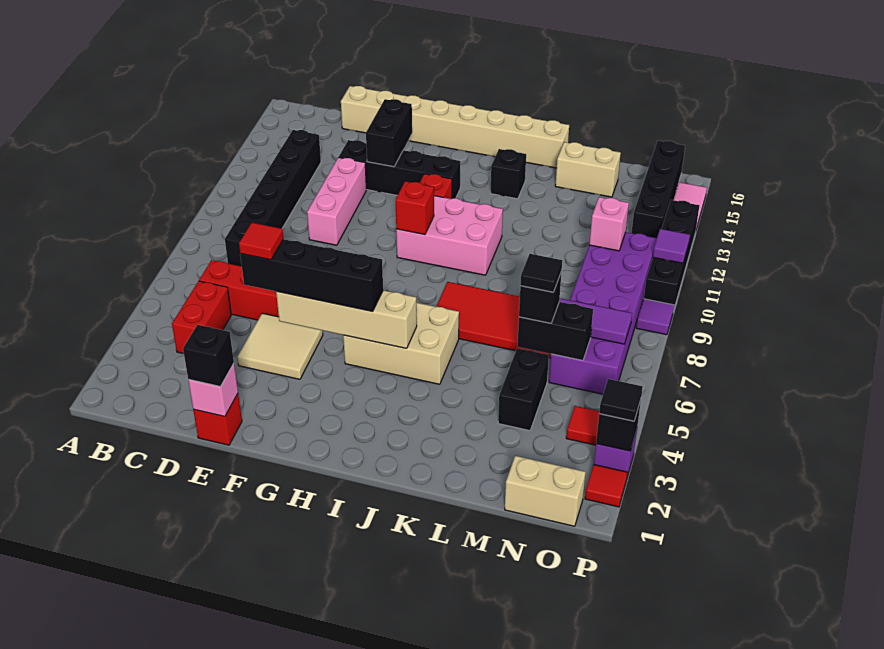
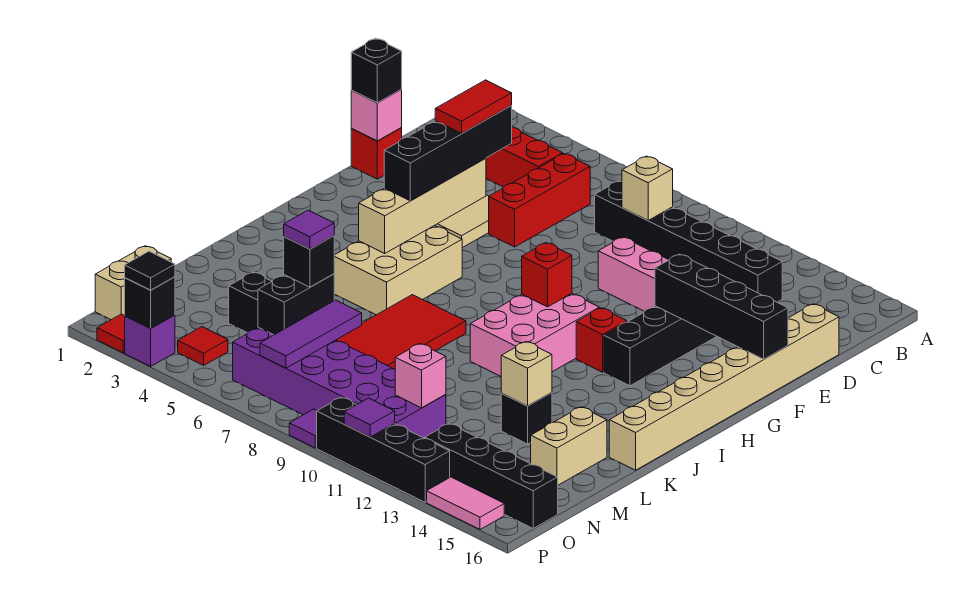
none -> tan 1x1 brick [622,156,673,220]
red 1x1 tile [239,223,283,260] -> red 1x2 tile [435,80,512,133]
black 1x2 brick [366,99,412,167] -> black 1x4 brick [655,254,788,359]
black 1x1 brick [491,149,526,199] -> black 1x1 brick moved to [501,393,552,444]
none -> tan 1x1 brick [501,342,552,406]
black 1x1 tile [520,254,562,292] -> purple 1x1 tile [284,210,334,249]

